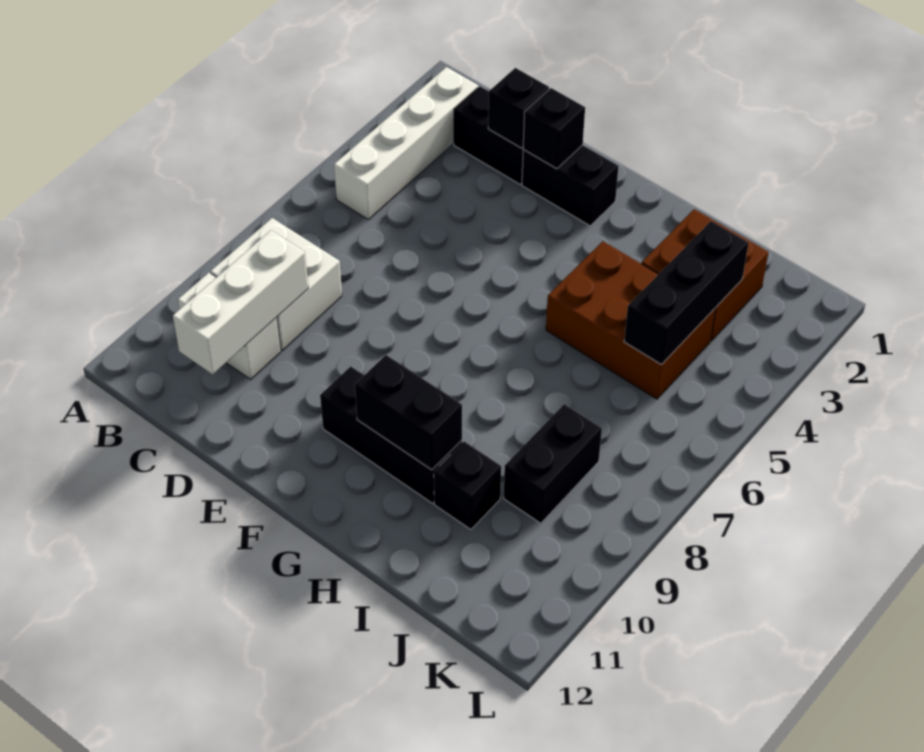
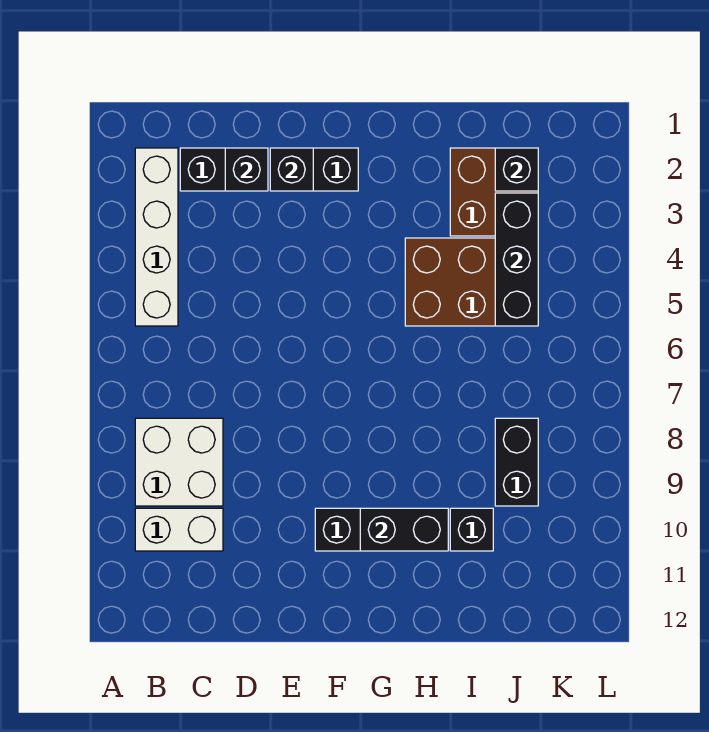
white 1x3 brick [173,230,308,374] -> none
none -> black 1x1 brick [495,148,538,191]

